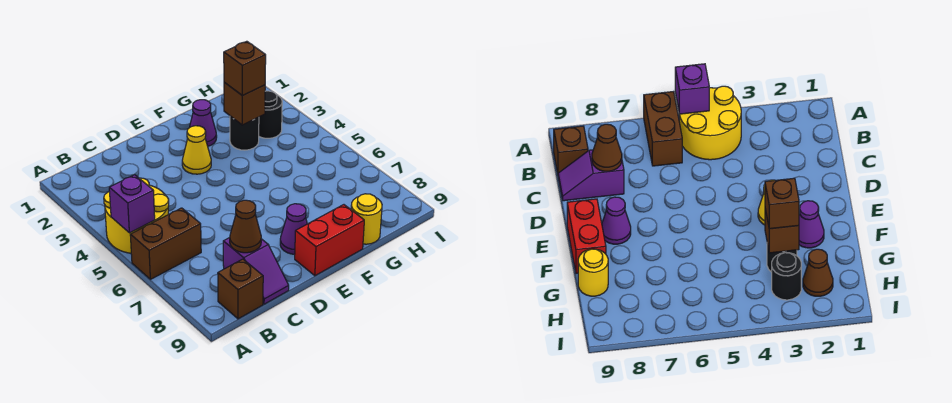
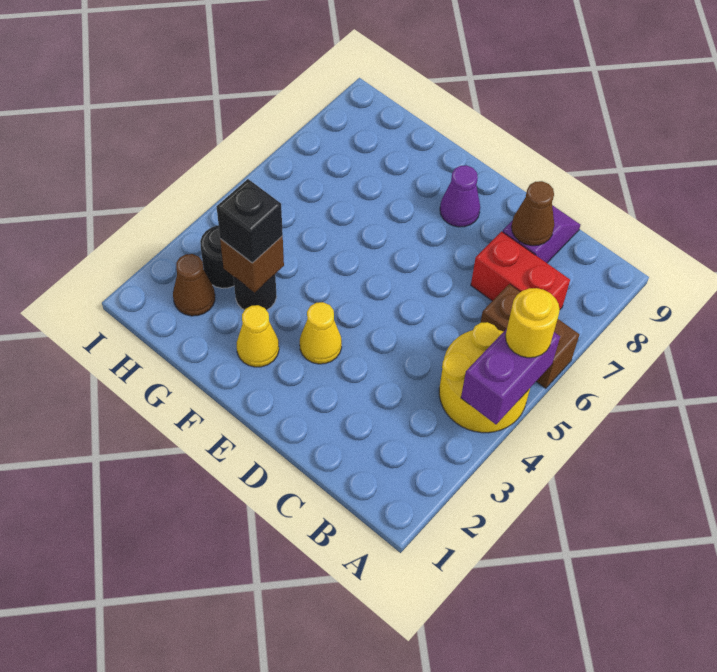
purple 1x1 brick [109,175,155,233] -> purple 1x2 brick [461,329,560,424]
brown 1x1 brick [218,259,263,319] -> none
red 1x2 brick [295,205,364,276] -> red 1x2 brick moved to [471,231,570,309]
purple 1x1 cone [190,100,217,146] -> yellow 1x1 cone [237,305,279,367]
brown 1x1 brick [224,41,266,96] -> black 1x1 brick [217,179,283,263]
yellow 1x1 round brick [351,194,382,244] -> yellow 1x1 round brick moved to [505,288,560,358]

